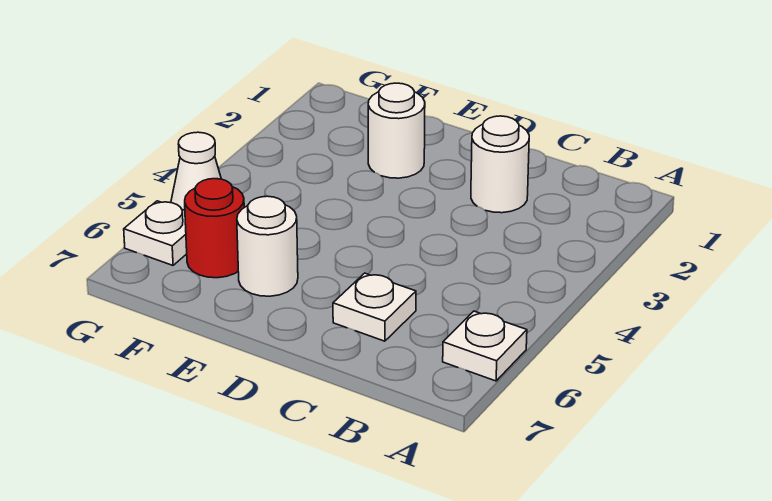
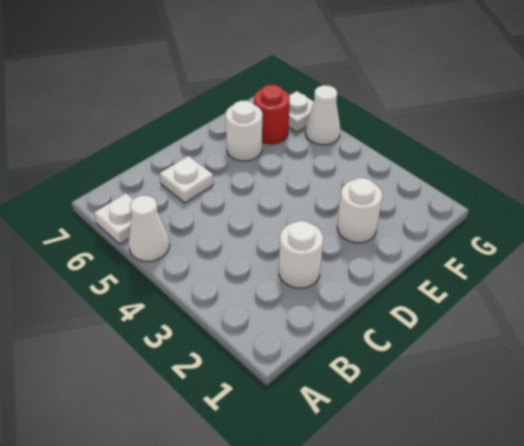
none -> white 1x1 cone [128,195,170,261]

